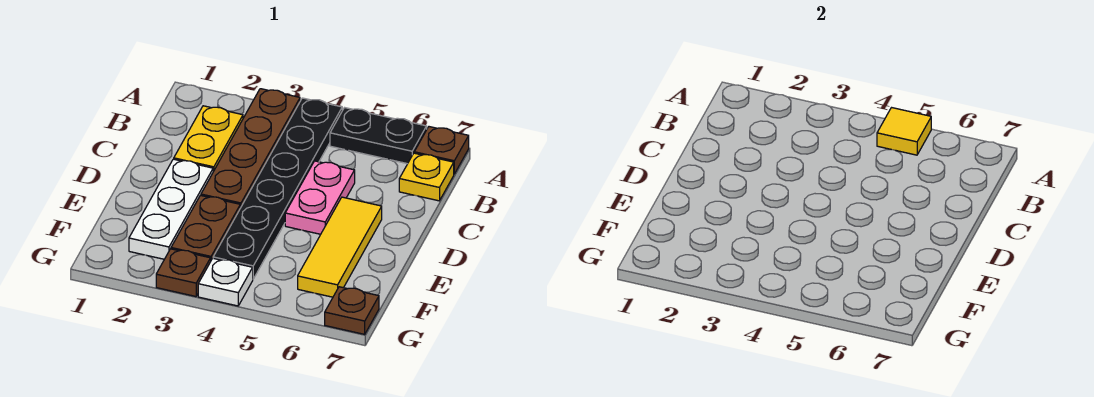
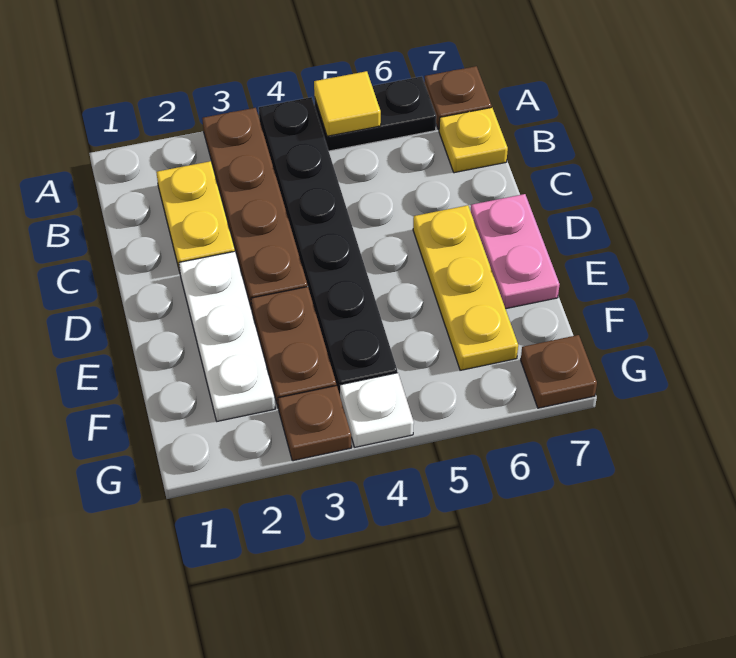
pink 1x2 plate [285,161,355,234] -> pink 1x2 plate moved to [471,194,560,309]
yellow 1x3 tile [298,197,382,297] -> yellow 1x3 plate [413,205,518,370]

